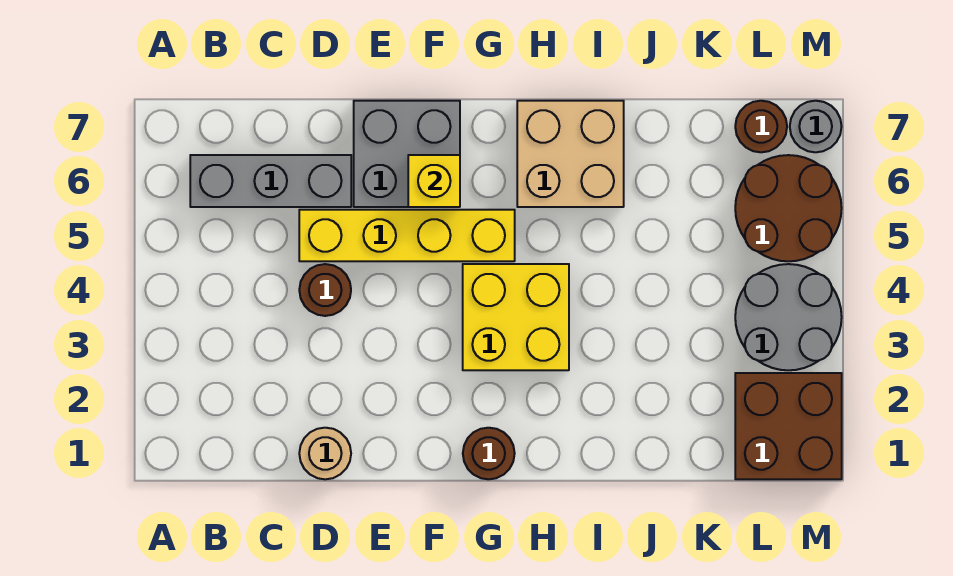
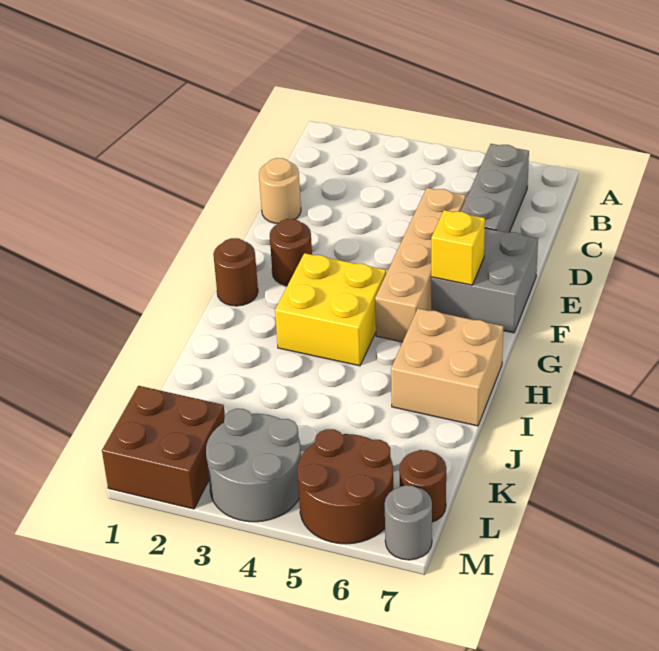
brown 1x1 round brick [299,264,351,316] -> brown 1x1 round brick moved to [270,219,312,286]
yellow 1x4 brick [299,210,515,261] -> tan 1x4 brick [375,188,466,342]

